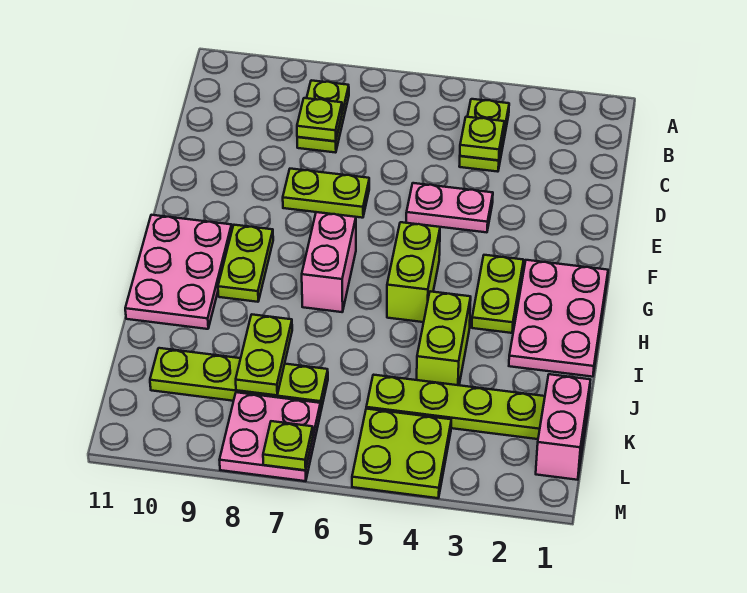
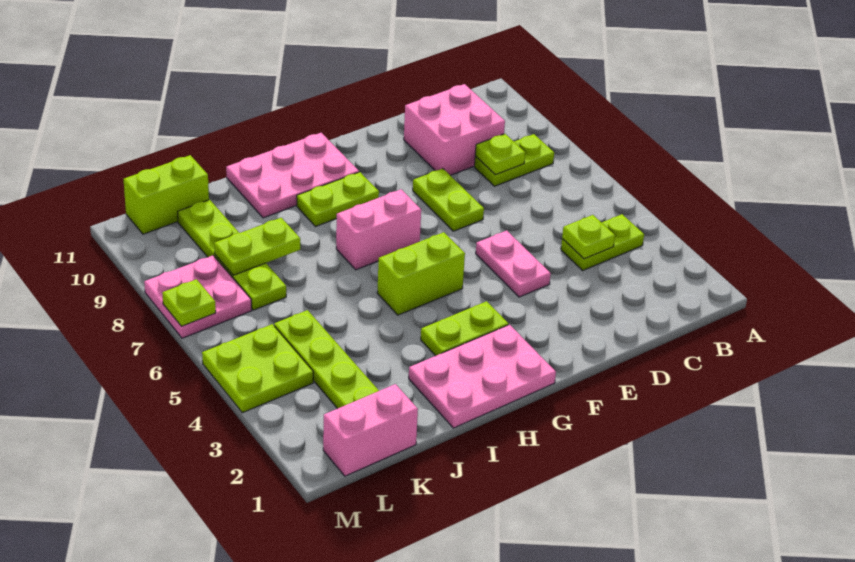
none -> pink 2x2 brick [404,84,505,175]
lime 1x2 brick [417,291,471,385] -> lime 1x2 brick moved to [124,155,209,234]

